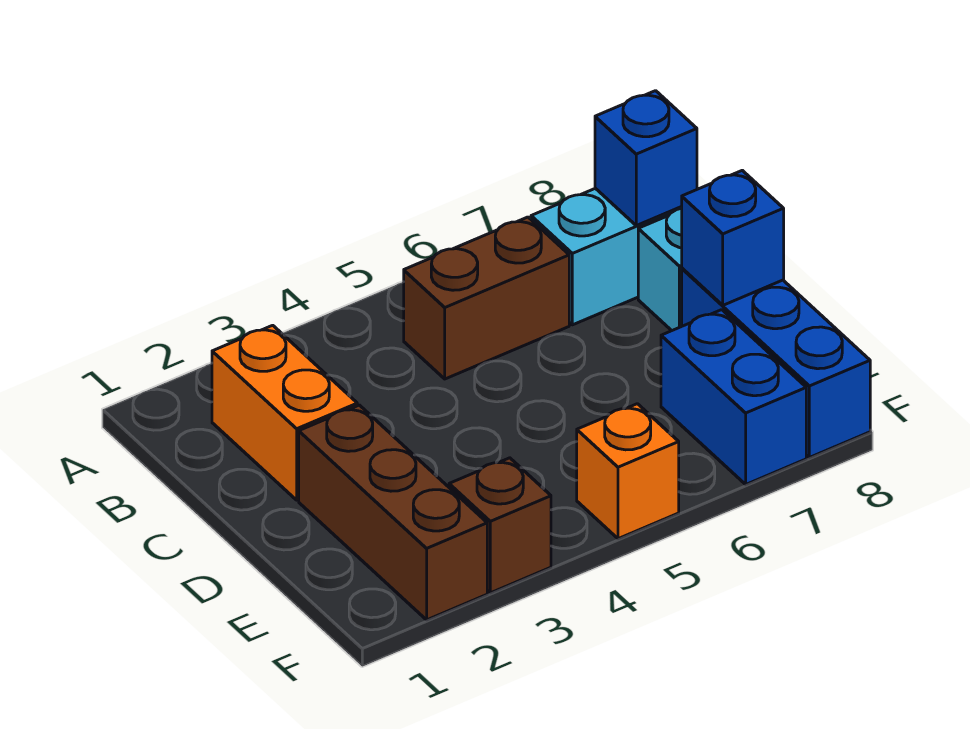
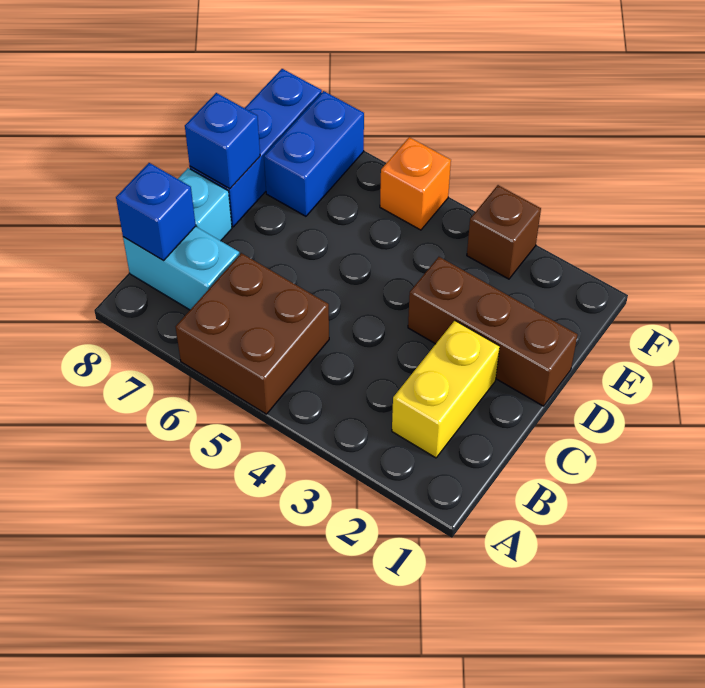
orange 1x2 brick [212,325,357,500] -> yellow 1x2 brick [392,321,500,458]
brown 1x2 brick [404,217,569,379] -> brown 2x2 brick [176,253,329,414]
brown 1x3 brick [299,405,487,620] -> brown 1x3 brick turned to [408,257,578,406]

